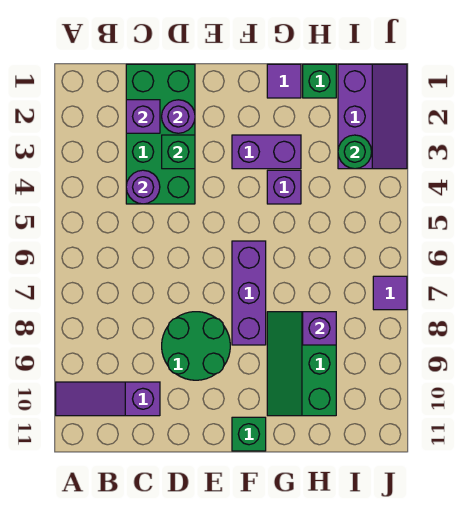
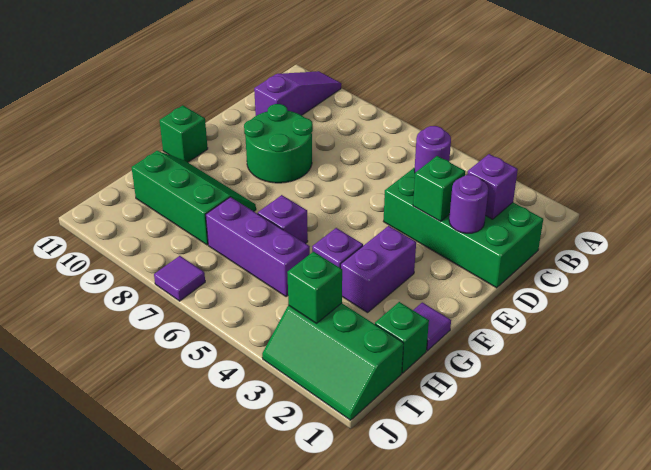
purple 1x3 brick [232,241,266,345] -> purple 1x3 brick moved to [206,197,310,297]
purple 1x1 brick [303,312,336,345] -> purple 1x1 brick moved to [258,195,308,244]
purple 2x3 slope [338,64,407,169] -> green 2x3 slope [262,303,404,420]
green 1x1 round brick [338,135,372,169] -> green 1x1 brick [287,252,342,323]

